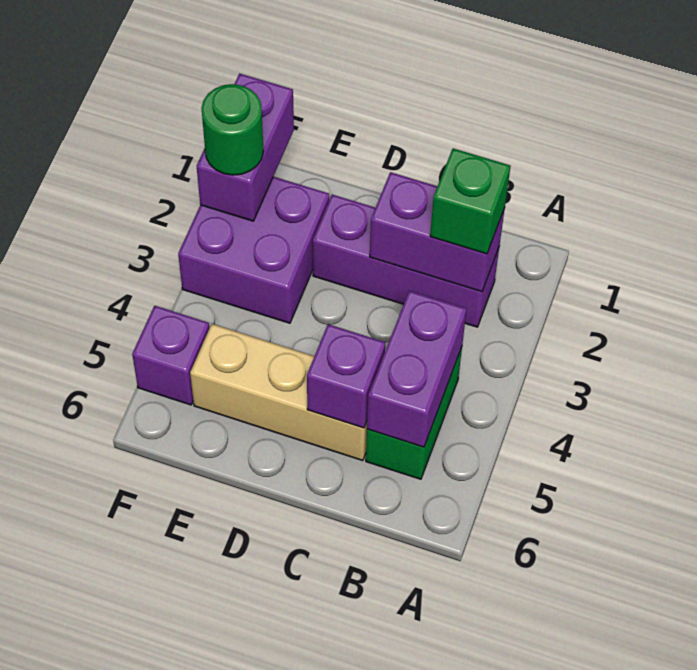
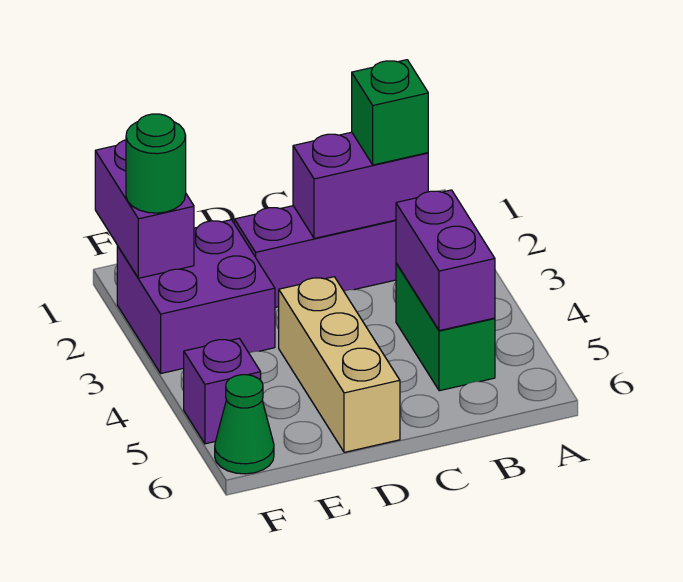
tan 1x3 brick [190,324,367,461] -> tan 1x3 brick turned to [279,277,400,452]
purple 1x1 brick [307,324,386,428] -> none
none -> green 1x1 cone [215,375,274,474]

